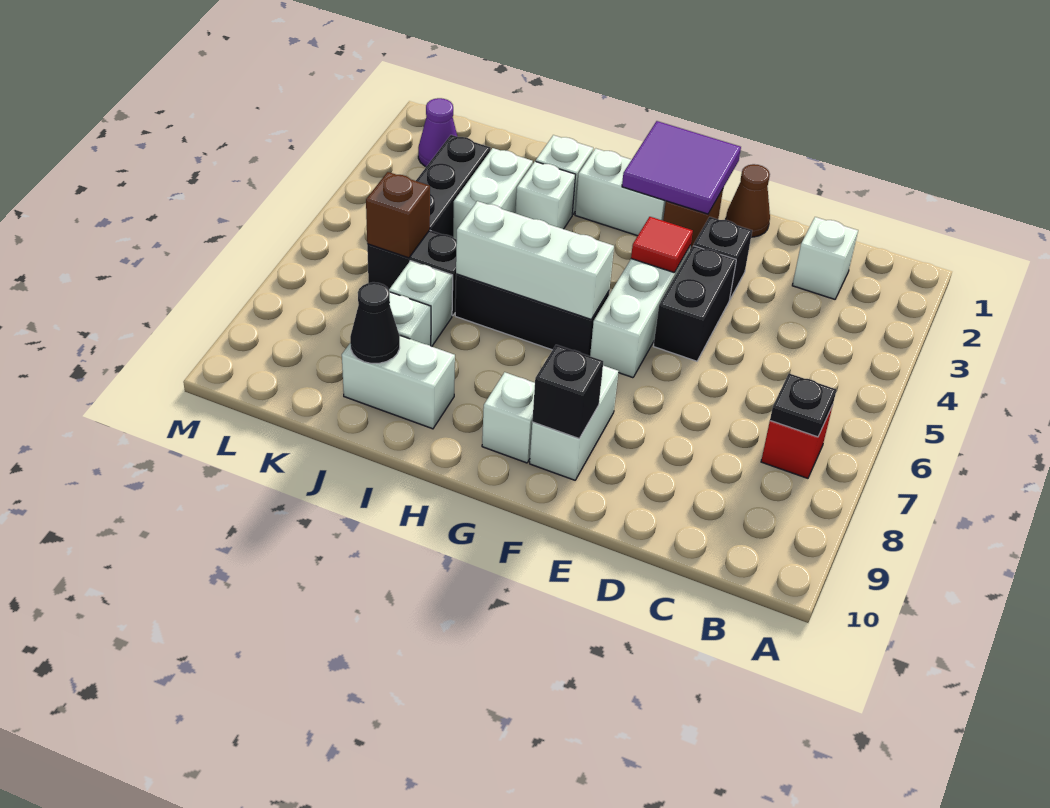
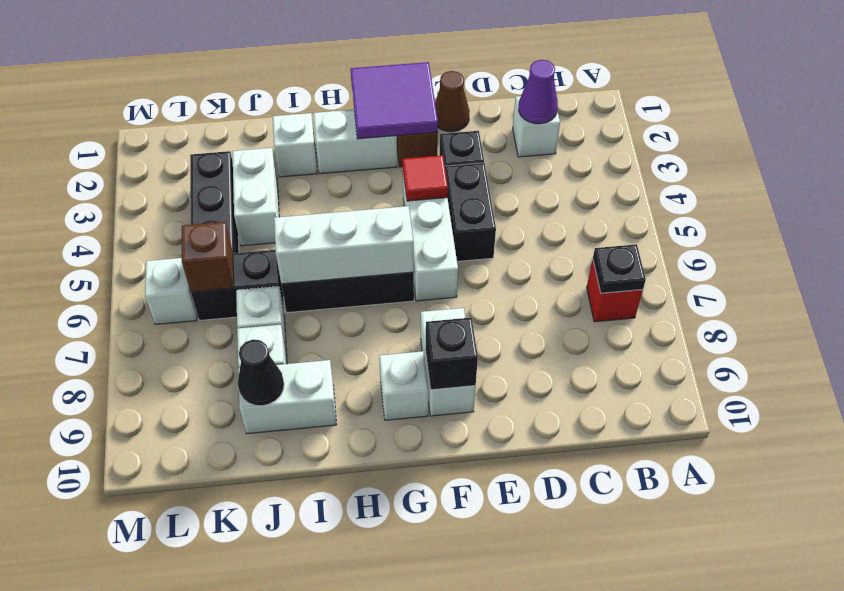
white 1x1 brick [516,161,575,229] -> white 1x1 brick moved to [145,258,197,324]
purple 1x1 cone [418,98,457,167] -> purple 1x1 cone moved to [519,60,558,124]

